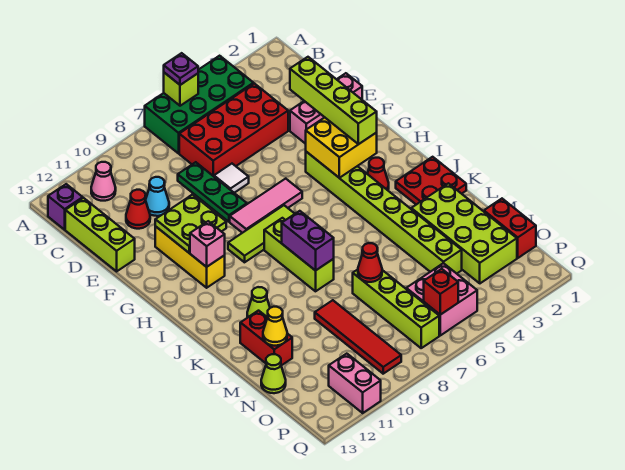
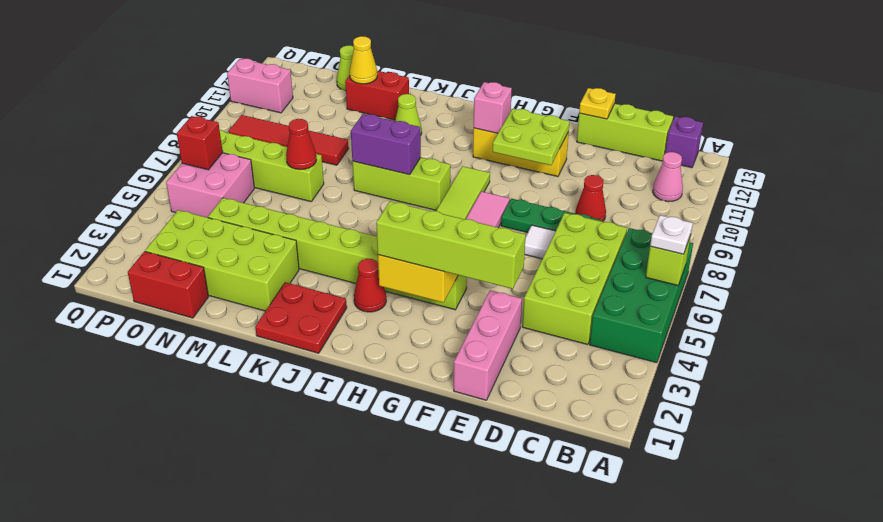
purple 1x1 plate [164,53,198,85] -> white 1x1 plate [650,215,693,254]
red 2x4 brick [179,83,288,176] -> lime 2x4 brick [522,213,627,345]
cyan 1x1 cone [146,177,169,216] -> none
red 1x1 cone [126,190,150,229] -> red 1x1 cone moved to [575,175,606,222]
none -> yellow 1x1 plate [579,88,616,119]

